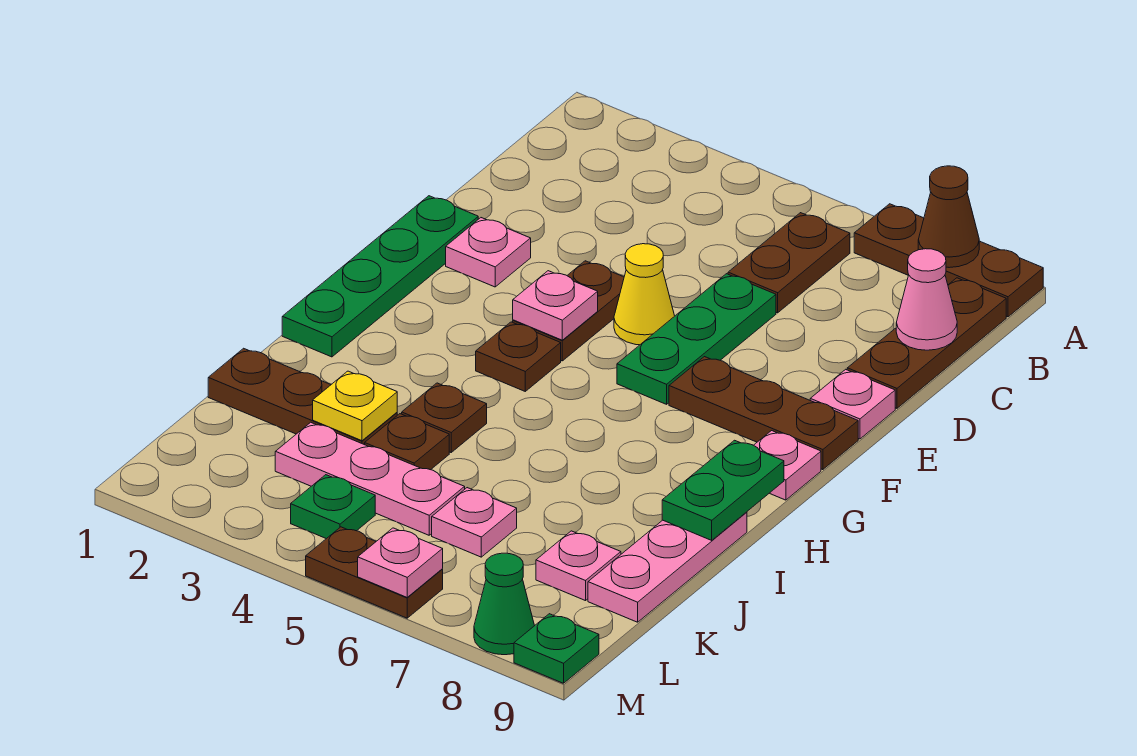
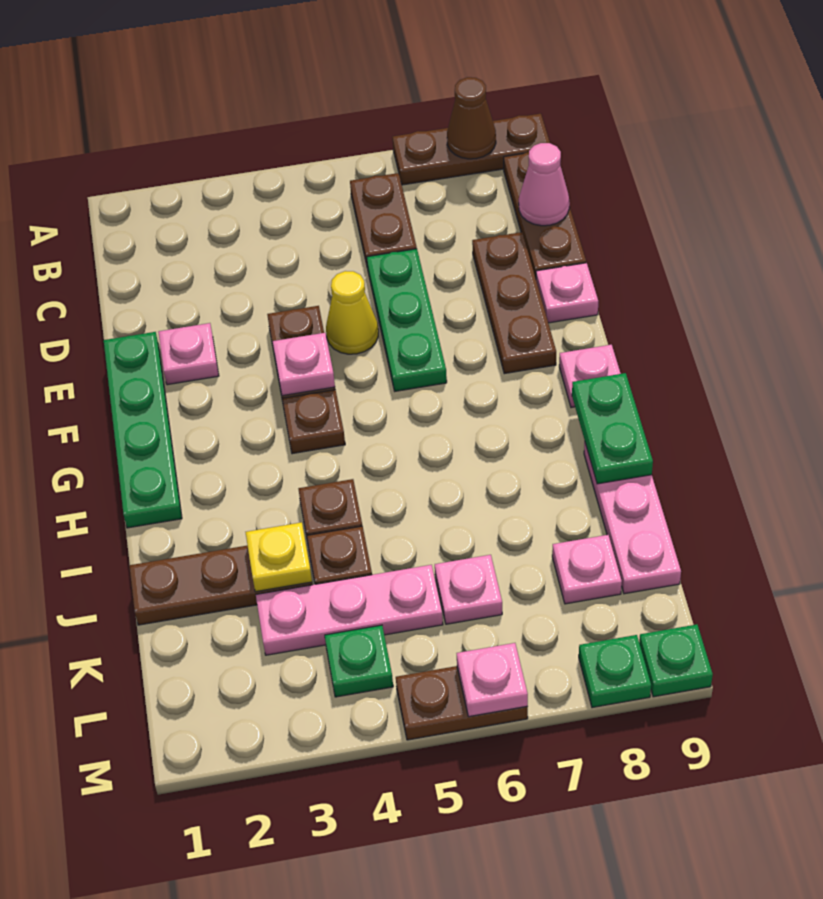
brown 1x3 plate [669,357,858,470] -> brown 1x3 plate turned to [472,232,556,374]
green 1x1 cone [474,553,535,655] -> green 1x1 plate [579,635,651,708]

